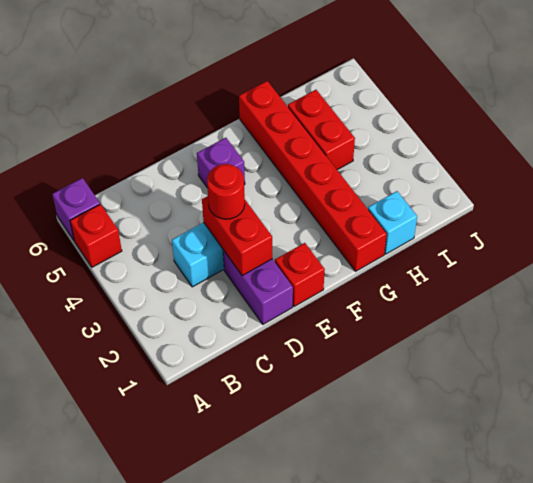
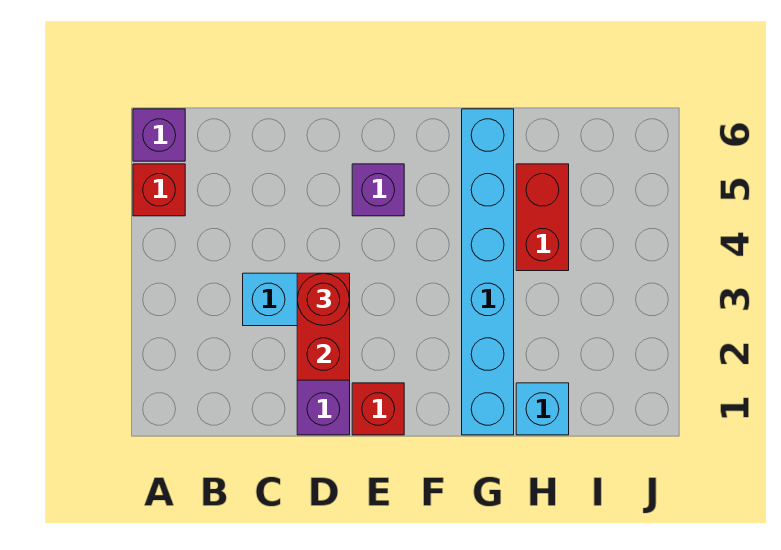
red 1x6 brick [239,81,387,271] -> cyan 1x6 brick [462,109,514,435]

